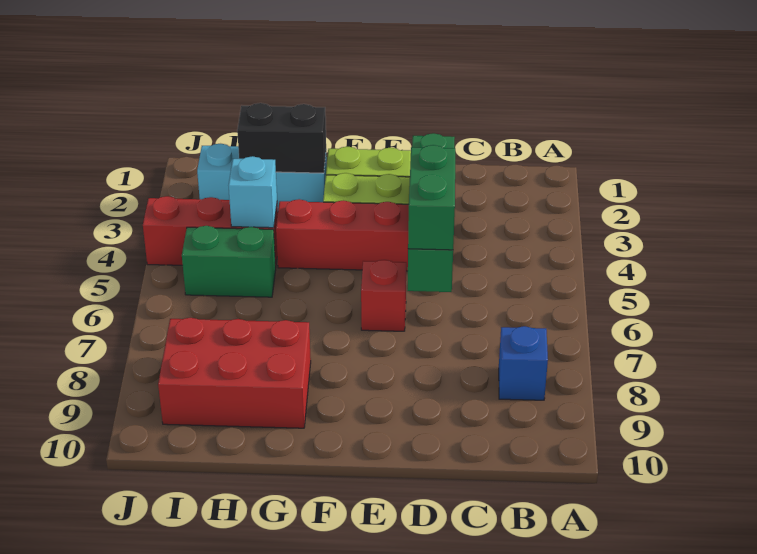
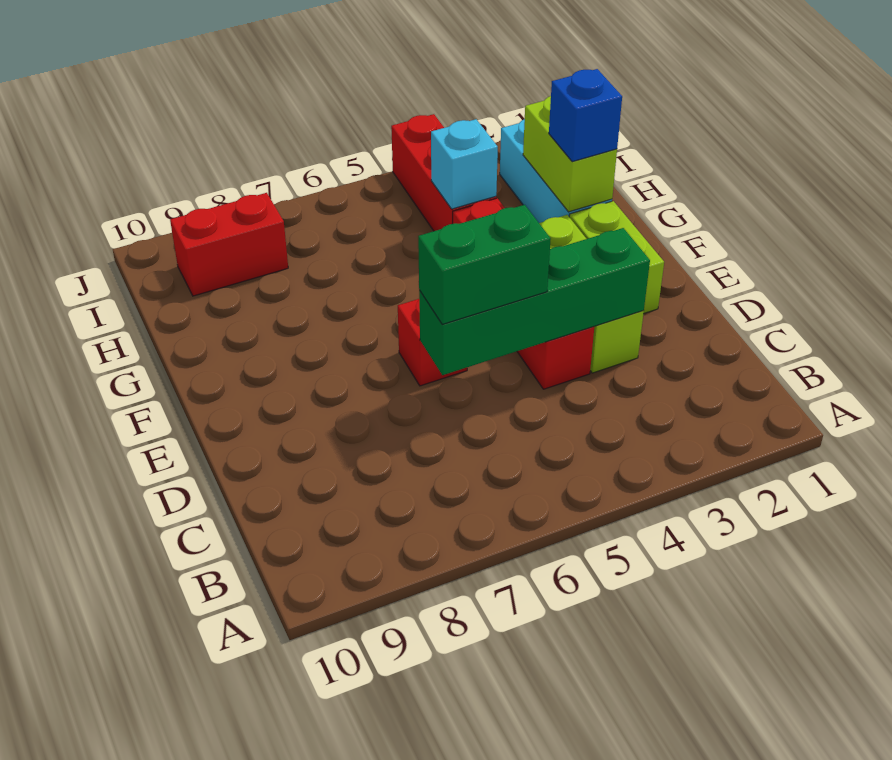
blue 1x1 brick [499,326,548,400] -> blue 1x1 brick moved to [549,69,622,162]
black 1x2 brick [237,103,326,173] -> lime 1x2 brick [523,96,617,212]
red 2x3 brick [158,318,311,428] -> red 1x2 brick [170,193,288,296]
green 1x2 brick [182,226,276,297] -> none

